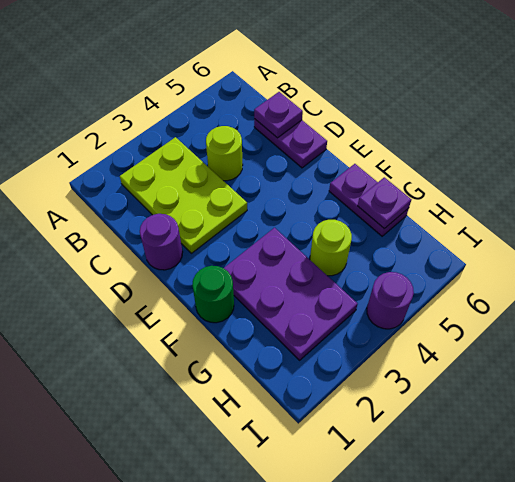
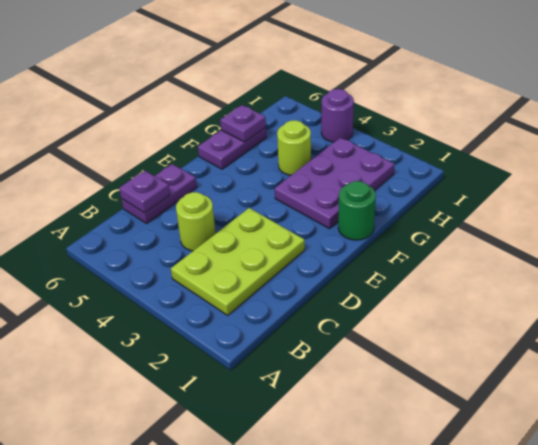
purple 1x1 round brick [140,214,183,270] -> none

